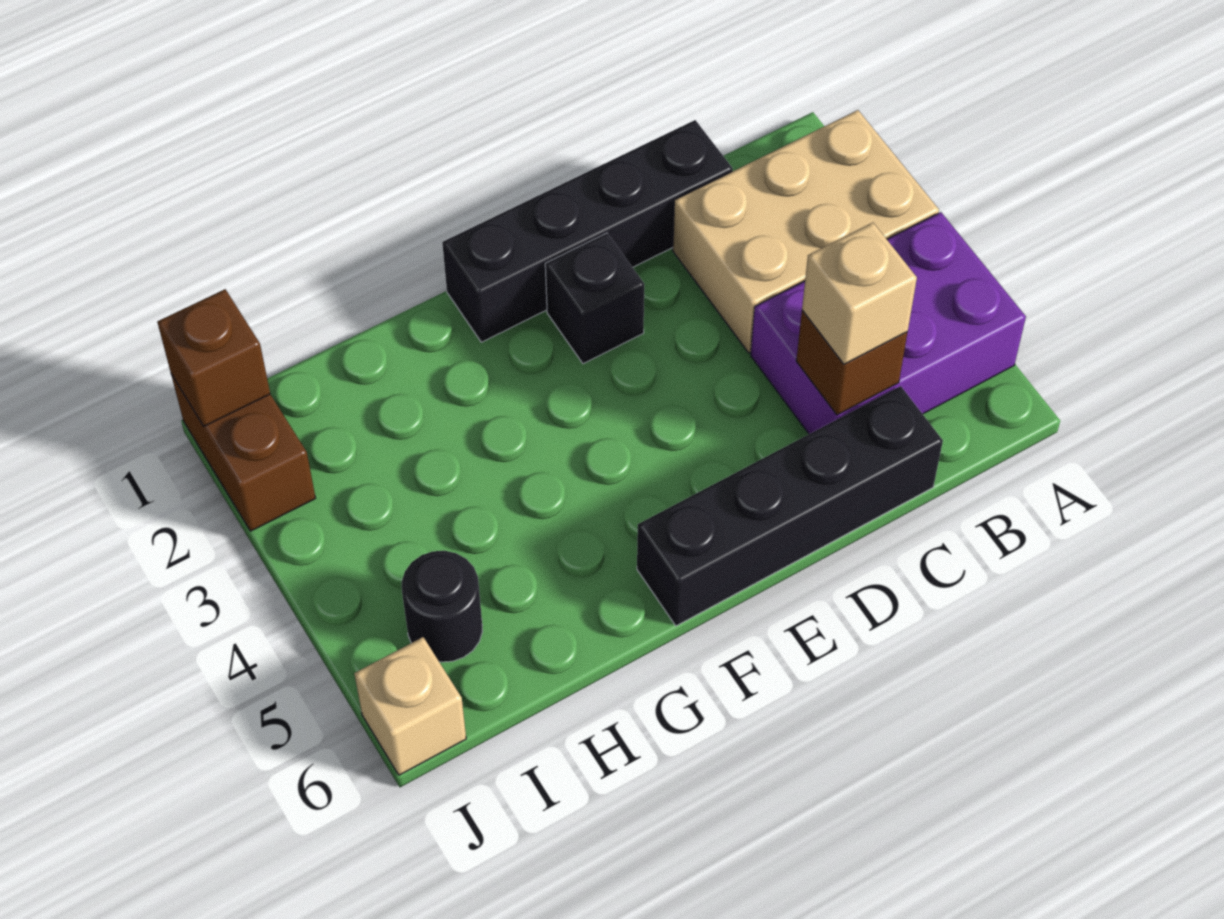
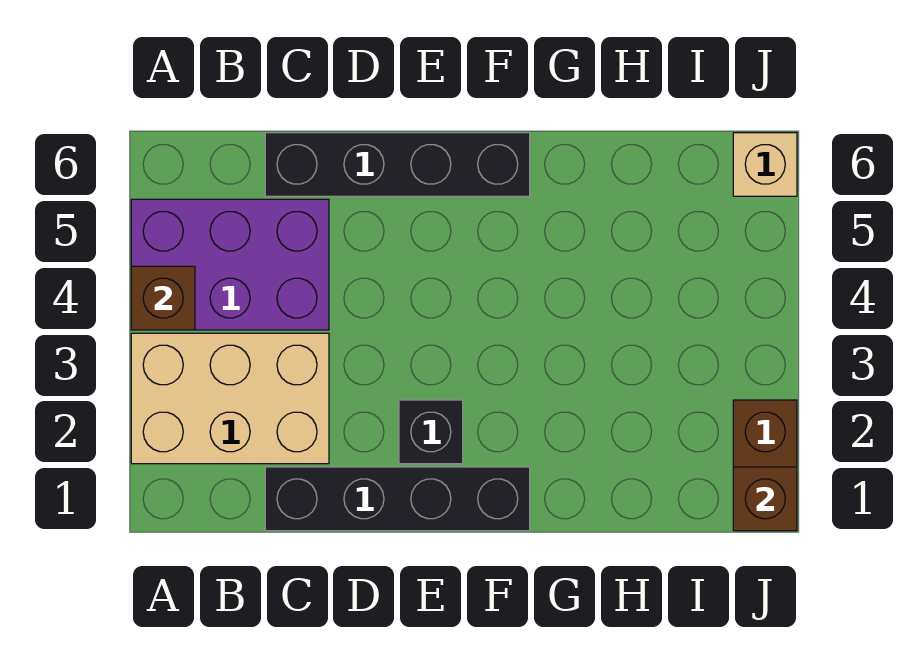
brown 1x1 brick [796,310,908,415] -> brown 1x1 brick moved to [131,266,195,330]
tan 1x1 brick [802,223,917,364] -> none
black 1x1 round brick [402,551,482,662] -> none

